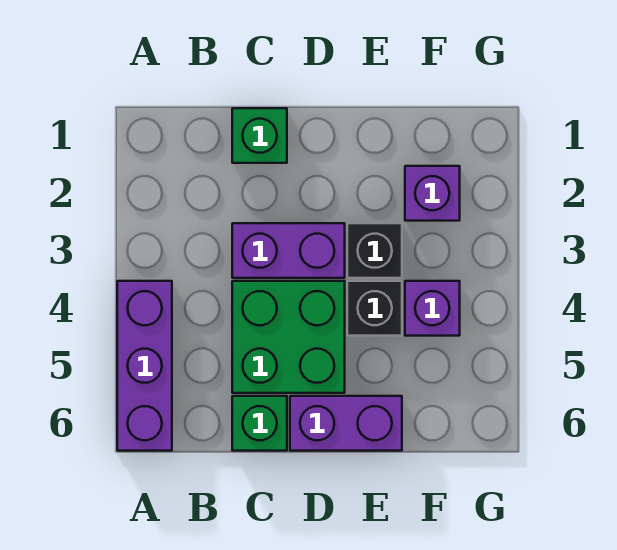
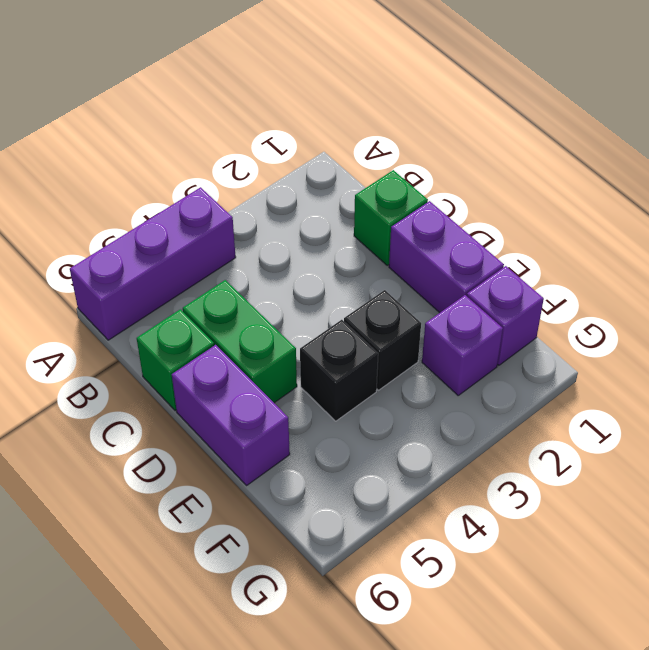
purple 1x2 brick [232,223,345,278] -> purple 1x2 brick moved to [389,201,504,313]
green 2x2 brick [232,281,345,393] -> green 1x2 brick [183,280,297,403]
purple 1x1 brick [405,281,460,336] -> purple 1x1 brick moved to [467,266,544,365]

